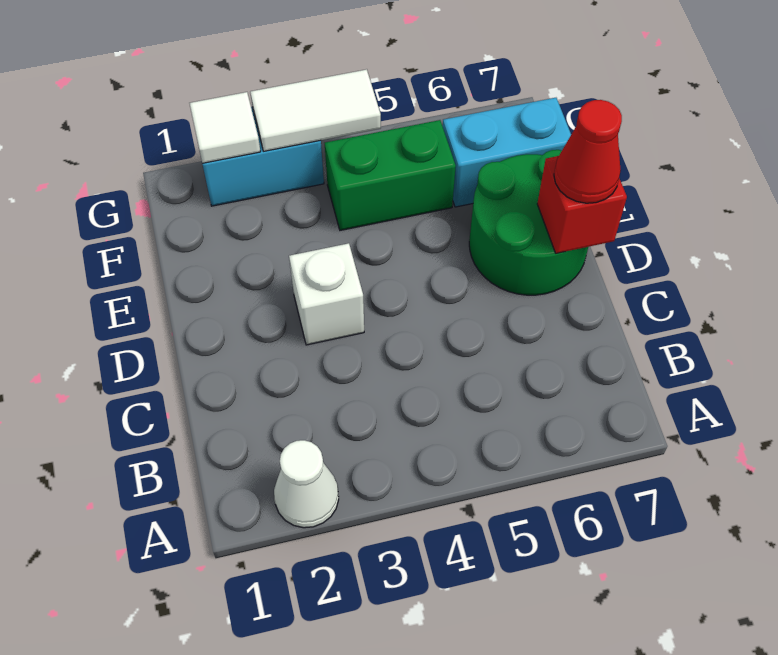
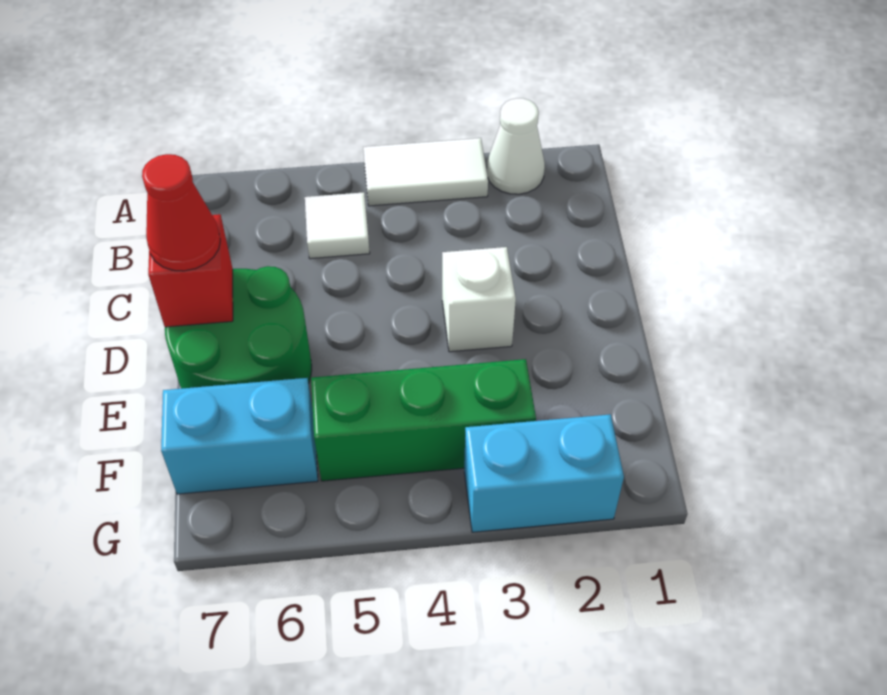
green 1x2 brick [325,120,456,230] -> green 1x3 brick [311,359,536,481]
white 1x1 tile [190,92,260,163] -> white 1x1 tile moved to [305,192,370,259]
white 1x2 tile [250,69,381,151] -> white 1x2 tile moved to [363,138,488,206]

